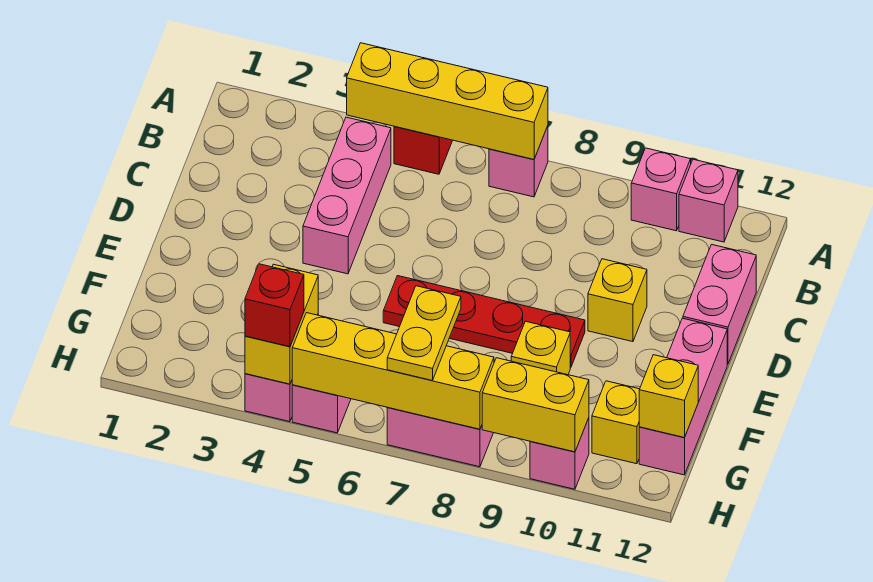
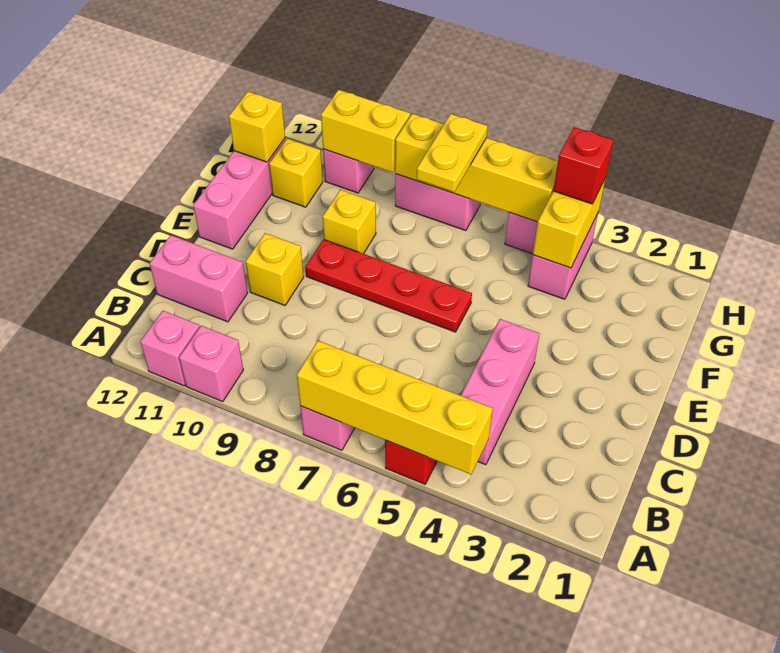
pink 1x2 brick [683,245,756,364] -> pink 1x2 brick turned to [149,235,248,322]

